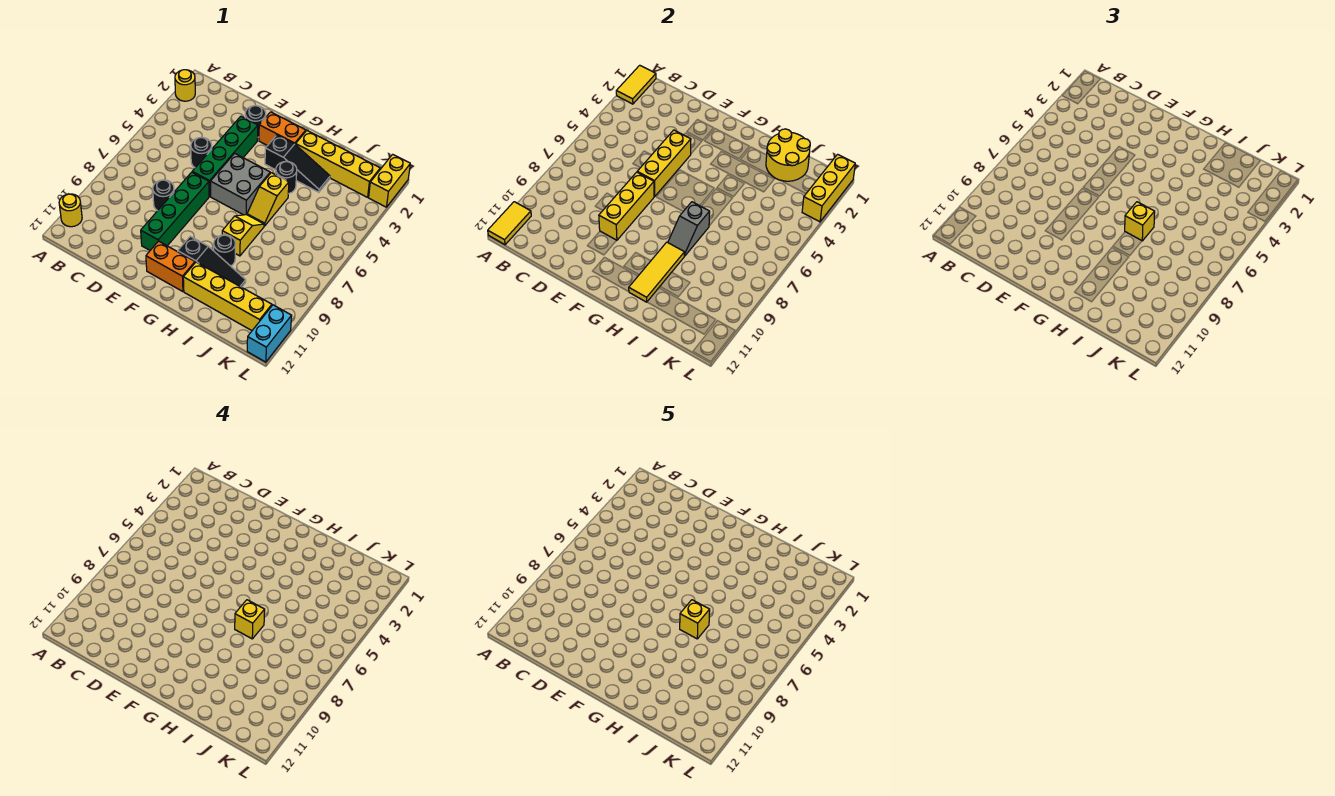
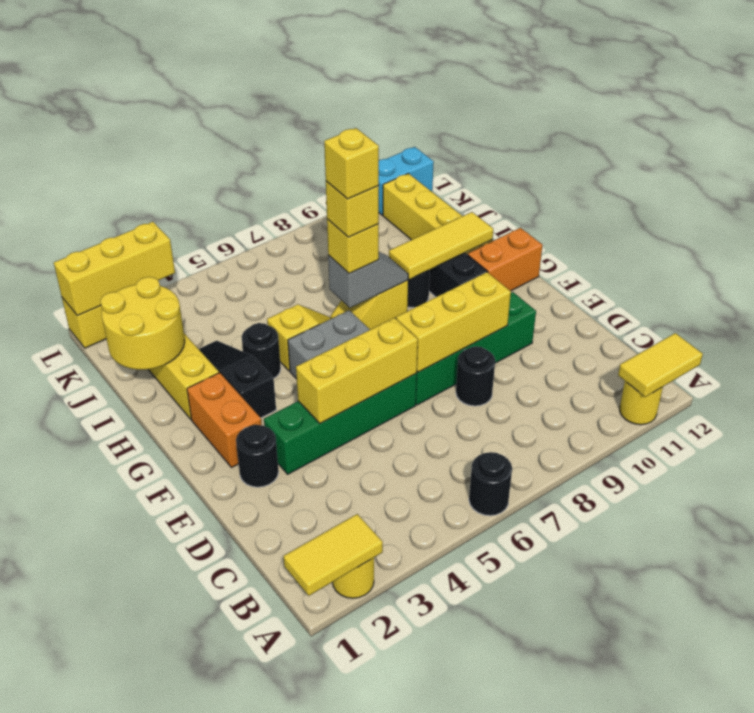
black 1x1 round brick [191,137,212,168] -> black 1x1 round brick moved to [469,452,512,516]
orange 1x2 brick [146,241,195,292] -> orange 1x2 brick turned to [467,228,543,291]

